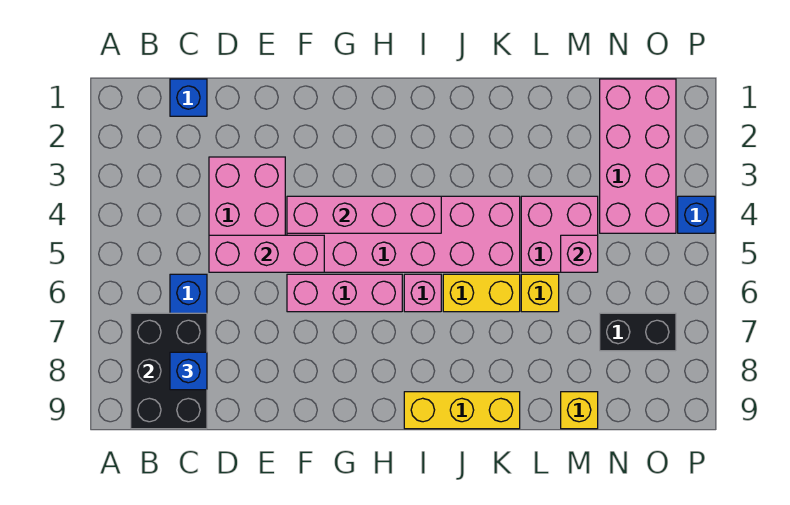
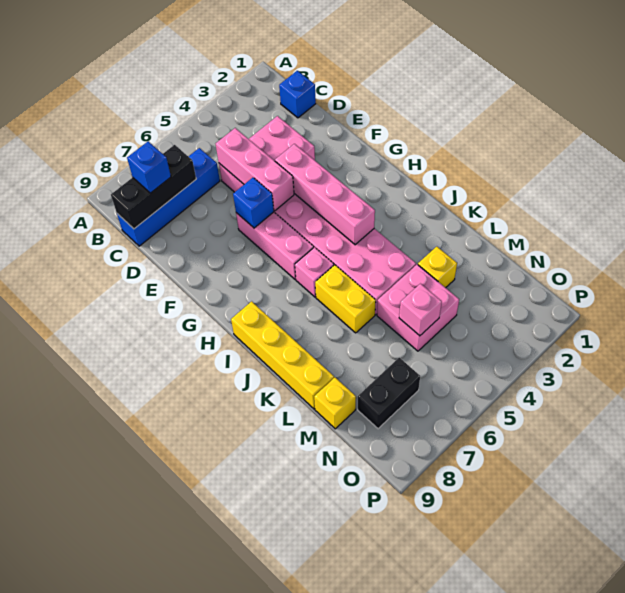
black 2x3 brick [131,313,207,429] -> black 1x3 brick [111,145,196,229]
yellow 1x3 brick [404,392,520,429] -> yellow 1x4 brick [231,301,334,409]
yellow 1x1 brick [521,274,559,312] -> yellow 1x1 brick moved to [418,247,457,288]
pink 2x4 brick [600,79,676,233] -> none
black 1x2 brick [600,313,676,351] -> black 1x2 brick turned to [358,358,420,429]
blue 1x1 brick [678,196,715,233] -> blue 1x1 brick moved to [233,178,274,228]

